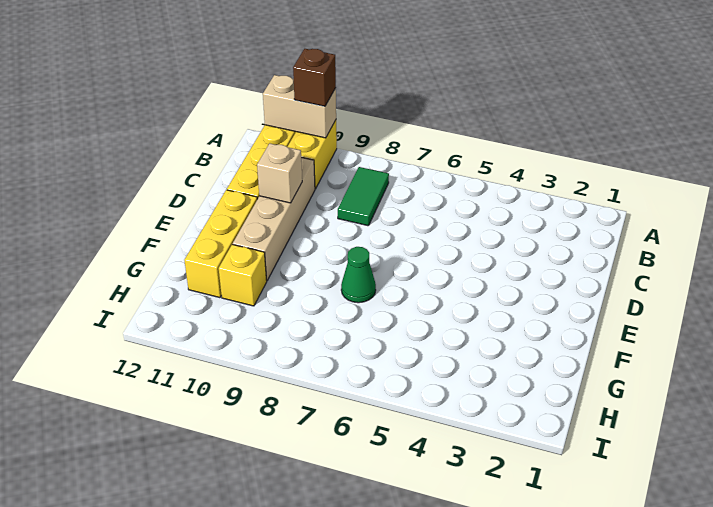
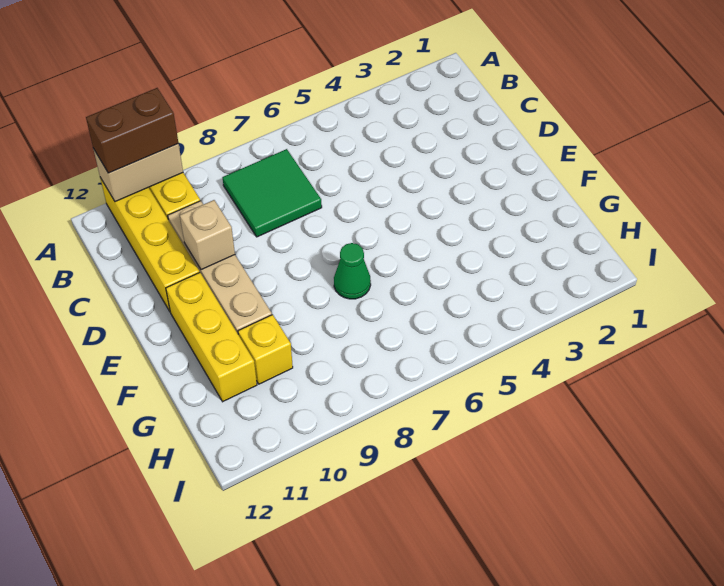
brown 1x1 brick [293,49,336,106] -> brown 1x2 brick [86,88,178,173]
green 1x2 tile [338,167,389,226] -> green 2x2 tile [223,149,322,237]

